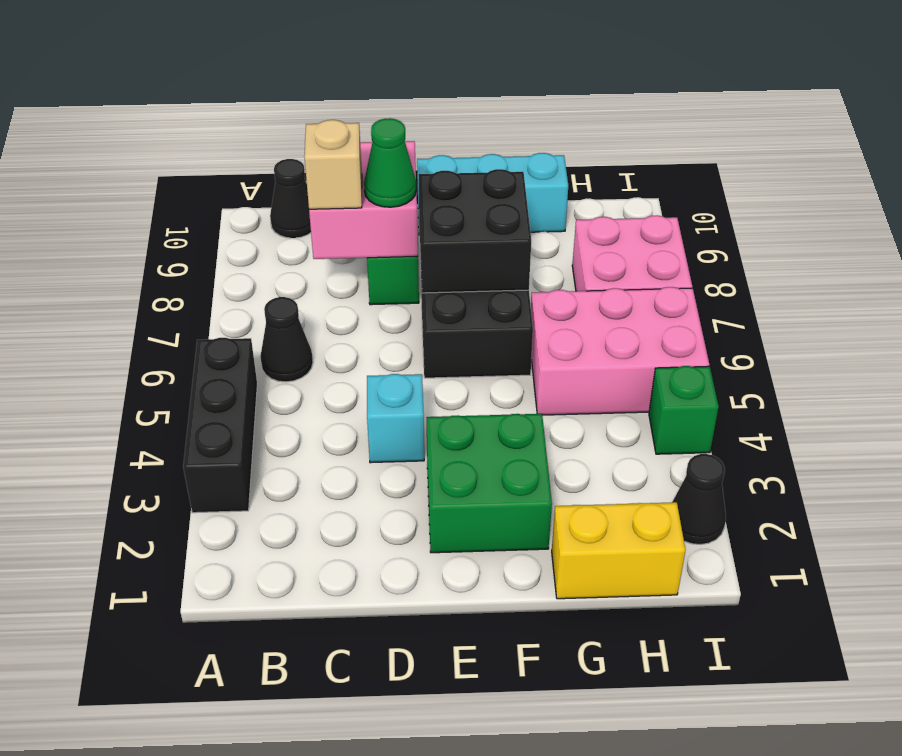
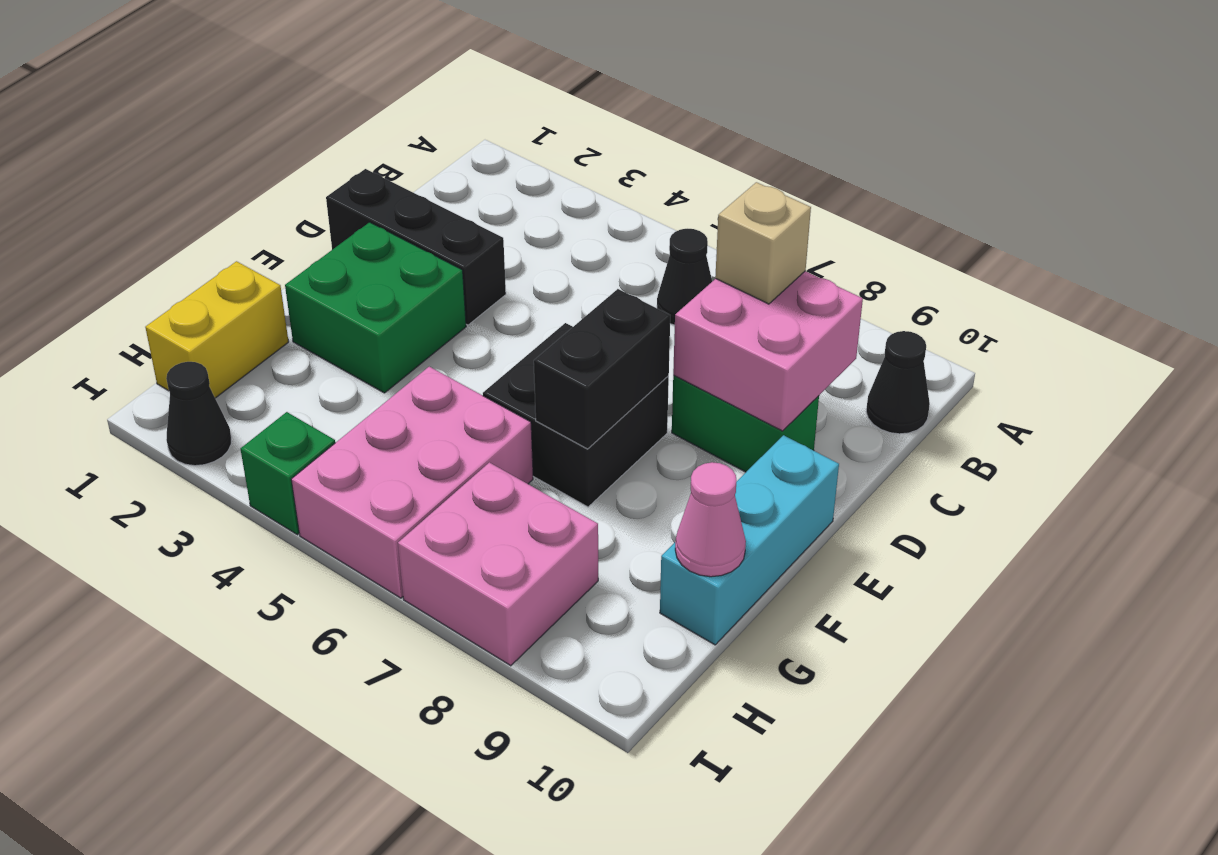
black 1x3 brick [183,338,257,513] -> black 1x3 brick moved to [326,169,506,325]
cyan 1x1 brick [367,374,424,463] -> none
green 1x1 cone [364,118,416,207] -> none
black 2x2 brick [418,169,531,293] -> black 1x2 brick [534,289,670,449]
none -> pink 1x1 cone [675,462,746,577]

